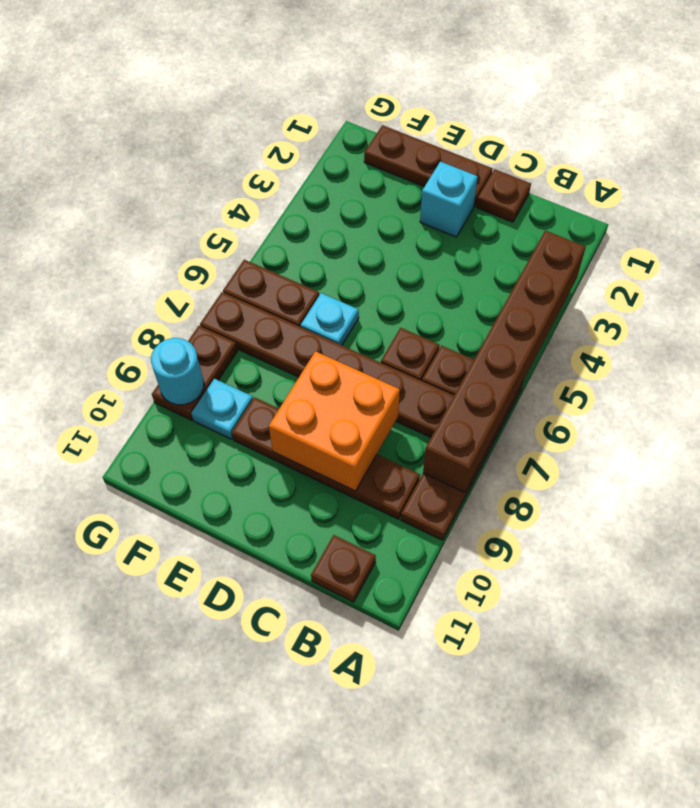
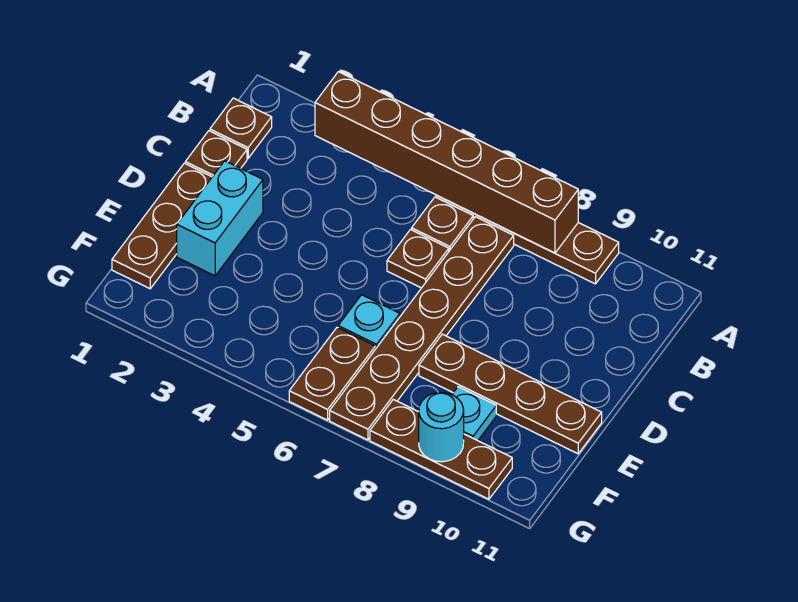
brown 1x4 plate [232,397,420,519] -> brown 1x4 plate turned to [419,334,602,454]
brown 1x1 plate [311,535,376,602] -> brown 1x1 plate moved to [210,98,272,158]
orange 2x2 brick [269,351,400,491] -> none
cyan 1x1 brick [420,162,478,237] -> cyan 1x2 brick [177,161,263,276]
brown 1x2 plate [152,326,237,420] -> brown 1x3 plate [370,399,512,499]

